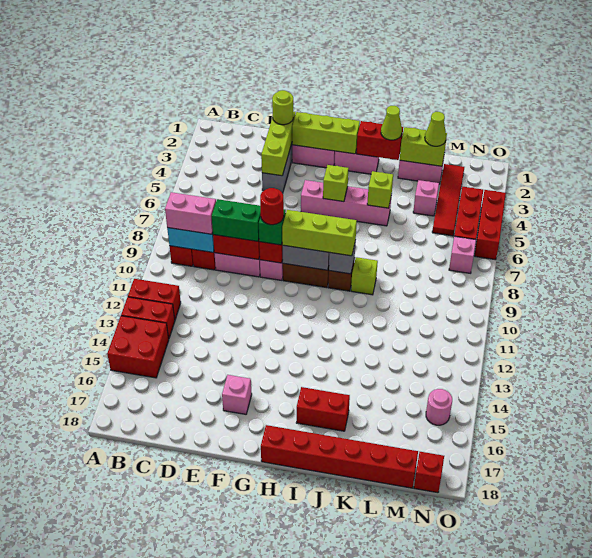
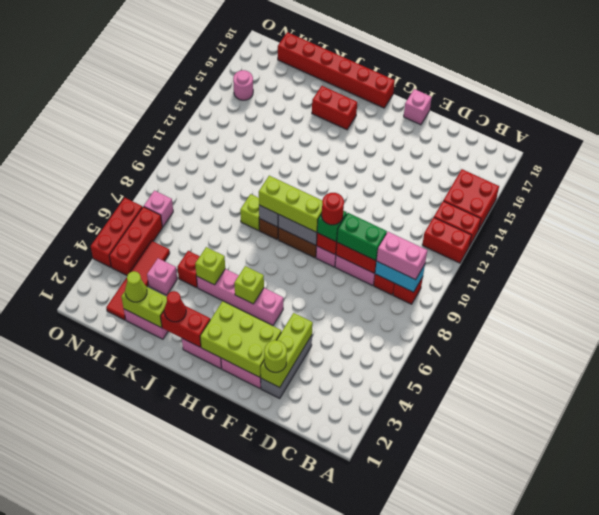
lime 1x3 brick [292,112,360,154] -> lime 2x3 brick [200,301,281,377]
pink 1x1 brick [222,375,252,414] -> pink 1x1 brick moved to [404,89,432,125]
lime 1x1 cone [381,106,402,140] -> red 1x1 cone [164,291,186,322]
red 1x1 brick [414,452,444,493] -> red 1x1 brick moved to [178,251,200,288]

